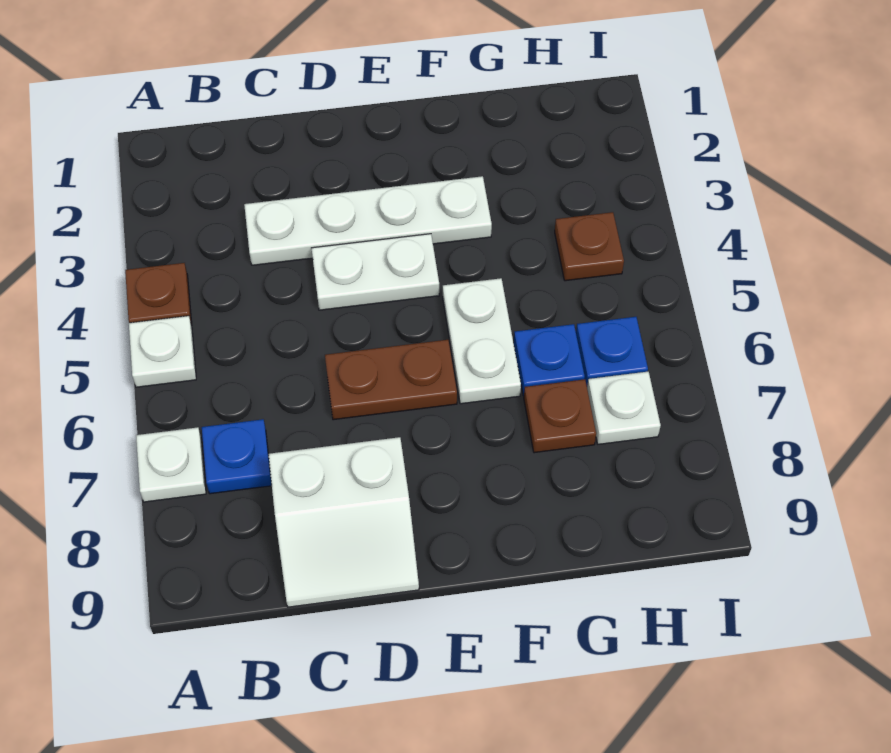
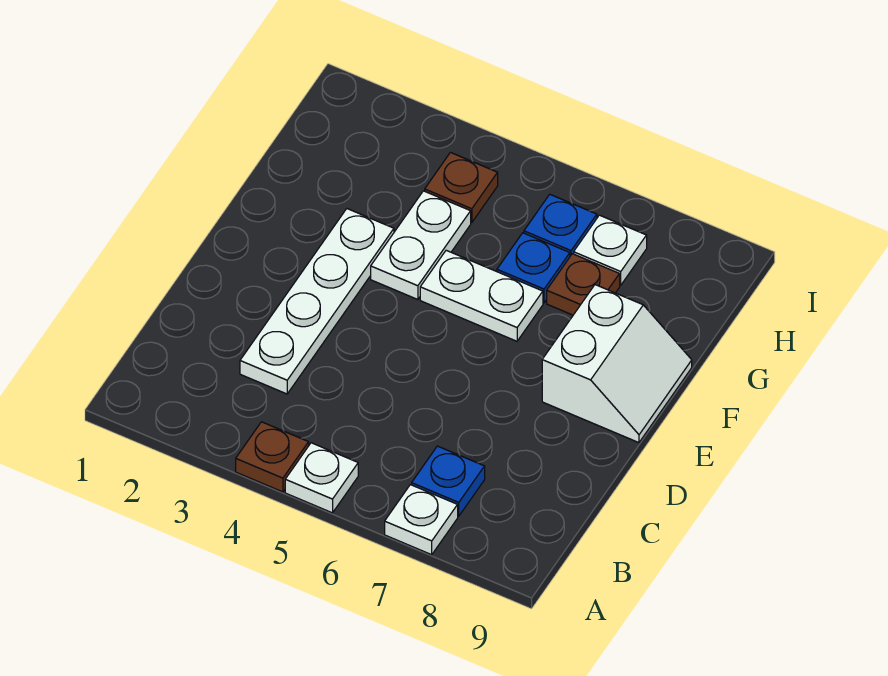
white 2x2 slope [268,437,419,607] -> white 2x2 slope moved to [542,285,692,443]
white 1x2 plate [312,234,439,310] -> white 1x2 plate moved to [371,191,471,300]
brown 1x2 plate [325,340,457,420] -> none

